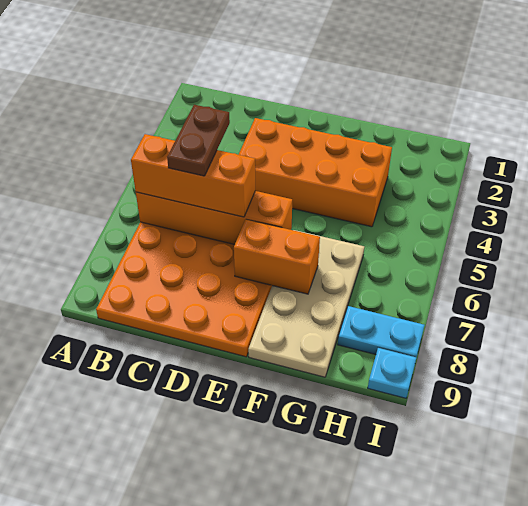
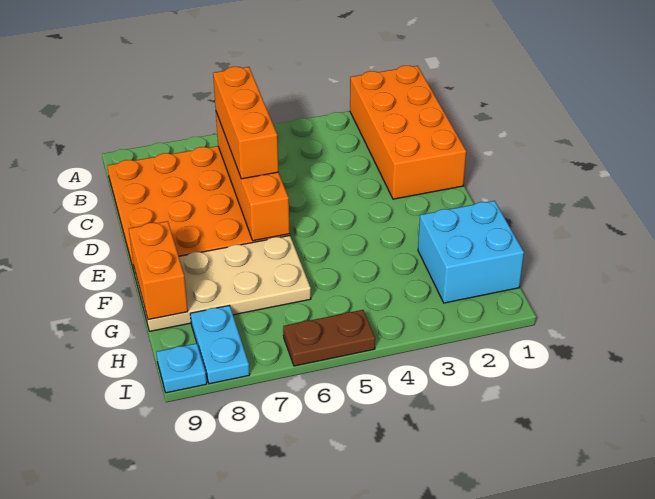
brown 1x2 plate [167,105,230,176] -> brown 1x2 plate moved to [283,310,375,366]
orange 2x4 brick [239,118,392,227] -> orange 2x4 brick moved to [350,66,466,199]
orange 1x2 brick [234,219,320,294] -> orange 1x2 brick moved to [129,221,188,320]
none -> cyan 2x2 brick [418,201,524,303]

